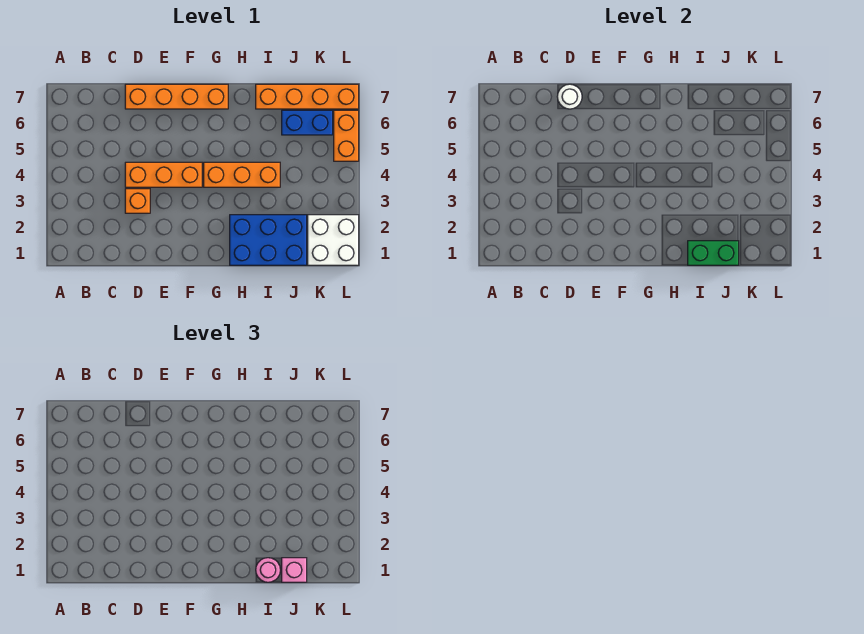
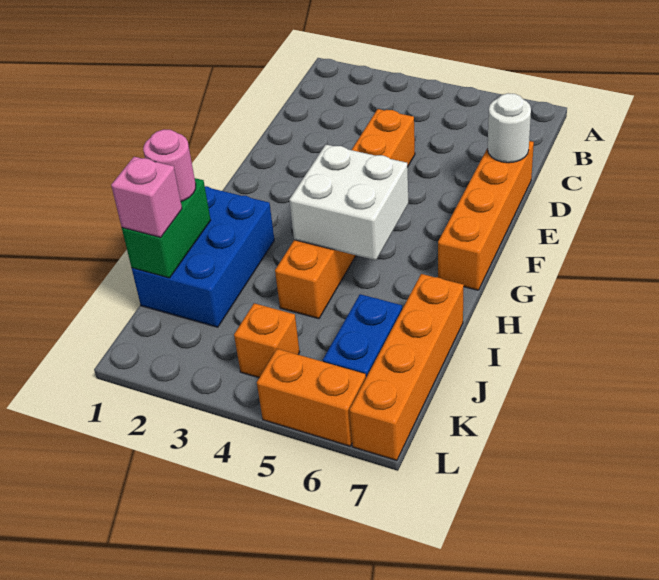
orange 1x1 brick [125,189,150,213] -> orange 1x1 brick moved to [234,303,299,378]
white 2x2 brick [308,215,359,265] -> white 2x2 brick moved to [289,145,408,260]

